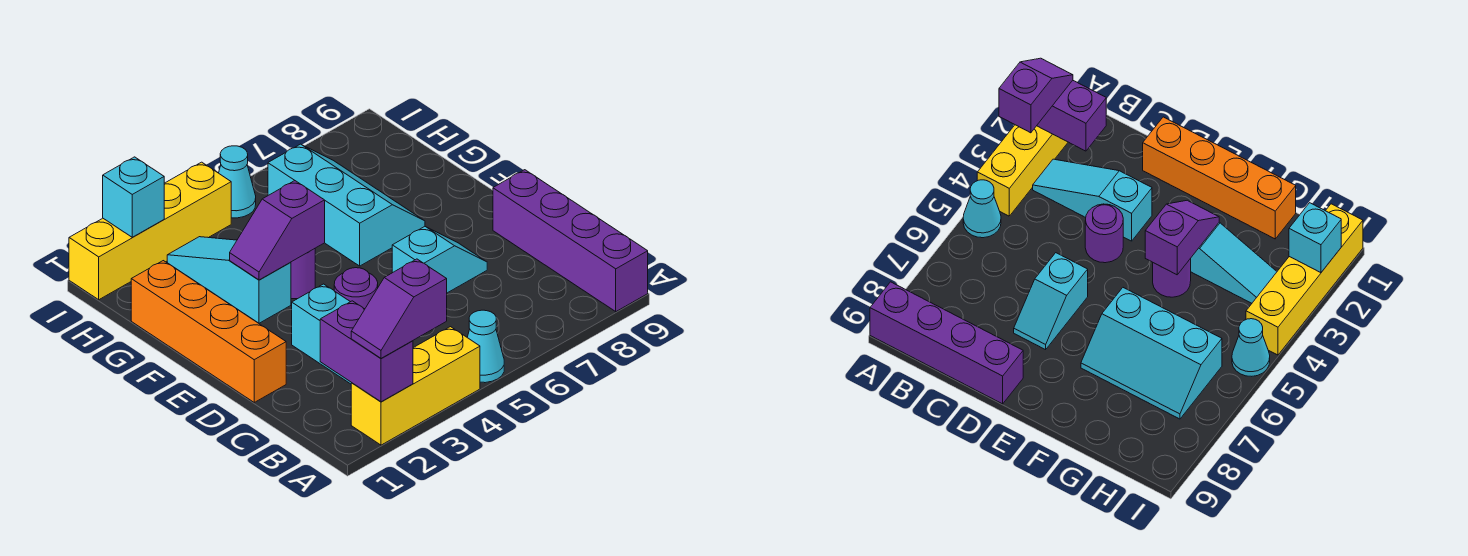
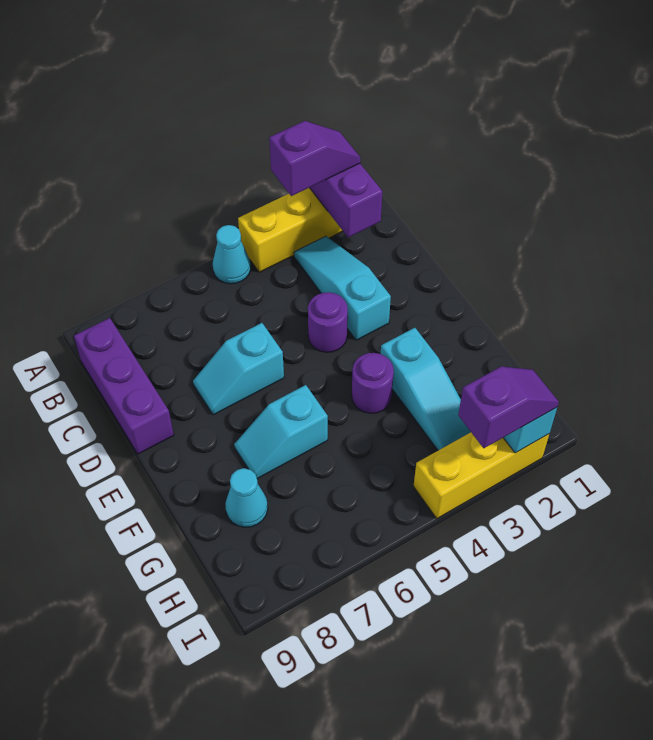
purple 1x4 brick [493,170,648,312] -> purple 1x3 brick [74,318,174,454]
orange 1x4 brick [131,261,286,402] -> none
purple 1x2 slope [230,181,325,280] -> purple 1x2 slope moved to [458,366,559,448]
cyan 2x3 slope [268,144,425,266] -> cyan 1x2 slope [234,385,328,479]
yellow 1x4 brick [69,162,231,300] -> yellow 1x3 brick [413,433,549,518]
cyan 1x1 cone [219,146,256,218] -> cyan 1x1 cone moved to [225,468,268,527]

